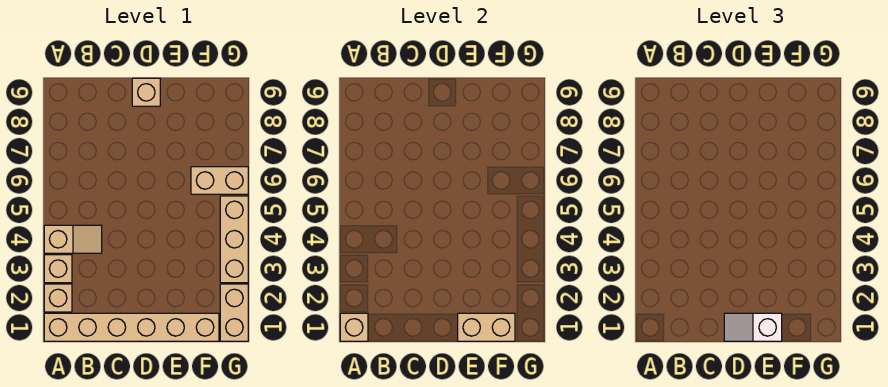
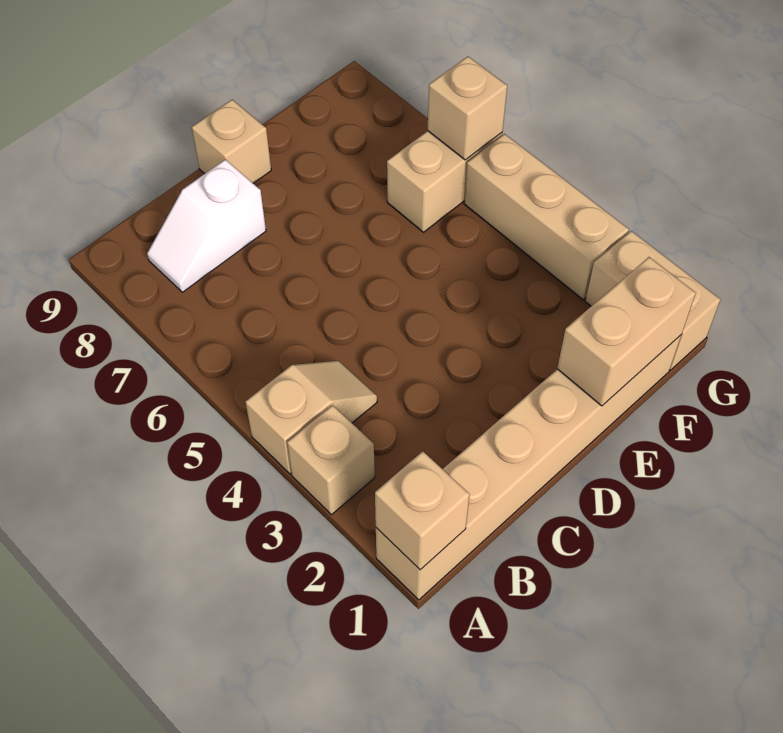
tan 1x1 brick [44,284,72,312] -> tan 1x1 brick moved to [428,56,507,160]
white 1x2 slope [724,313,782,341] -> white 1x2 slope moved to [147,160,266,292]

